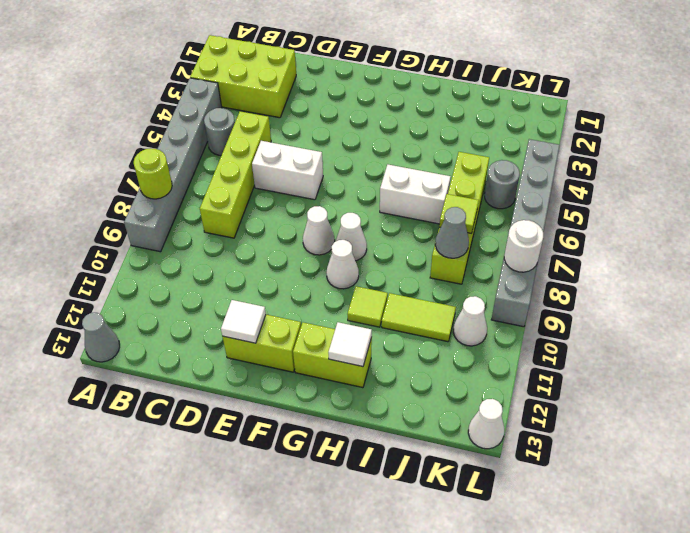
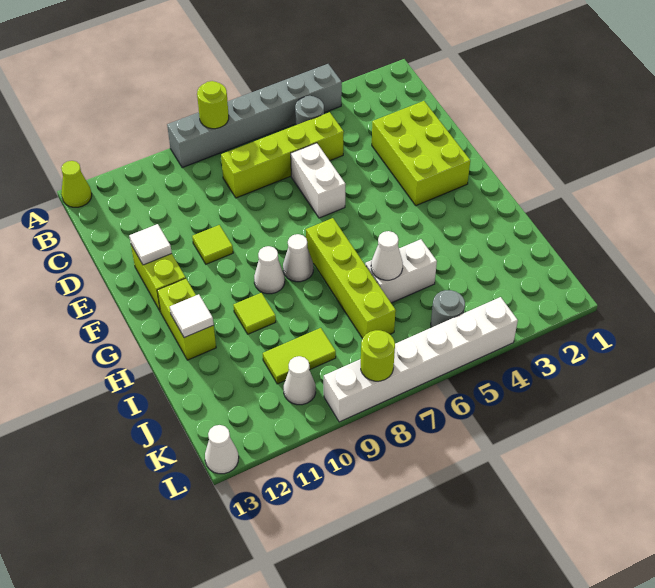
lime 2x3 brick [190,35,296,118] -> lime 2x3 brick moved to [372,101,470,206]
grey 1x1 cone [82,313,120,362] -> lime 1x1 cone [61,161,92,207]
white 1x1 cone [303,206,335,255] -> white 1x1 cone moved to [371,231,403,280]
white 1x2 brick [380,165,451,224] -> white 1x2 brick turned to [365,239,437,303]
lime 1x2 tile [382,293,456,342] -> lime 1x2 tile turned to [263,328,336,384]
lime 1x4 brick [430,152,489,284] -> lime 1x4 brick turned to [306,218,396,338]
lime 1x1 tile [439,194,479,234] -> lime 1x1 tile moved to [192,225,233,264]
grey 1x1 cone [435,207,469,258] -> none
grey 1x6 brick [491,139,560,327] -> white 1x6 brick [324,297,518,422]
white 1x1 round brick [504,220,543,272] -> lime 1x1 round brick [361,330,395,381]

